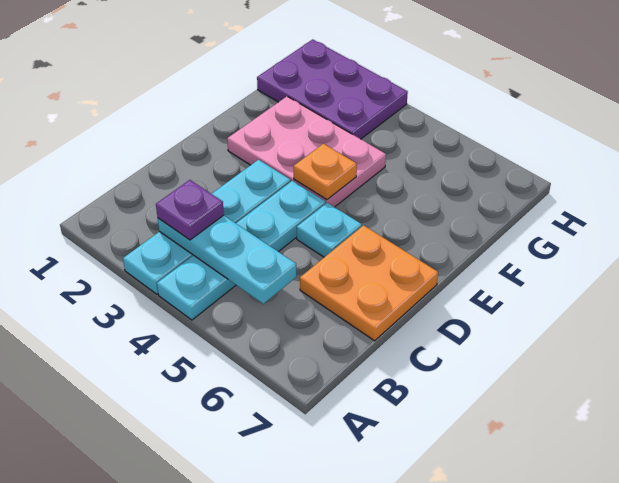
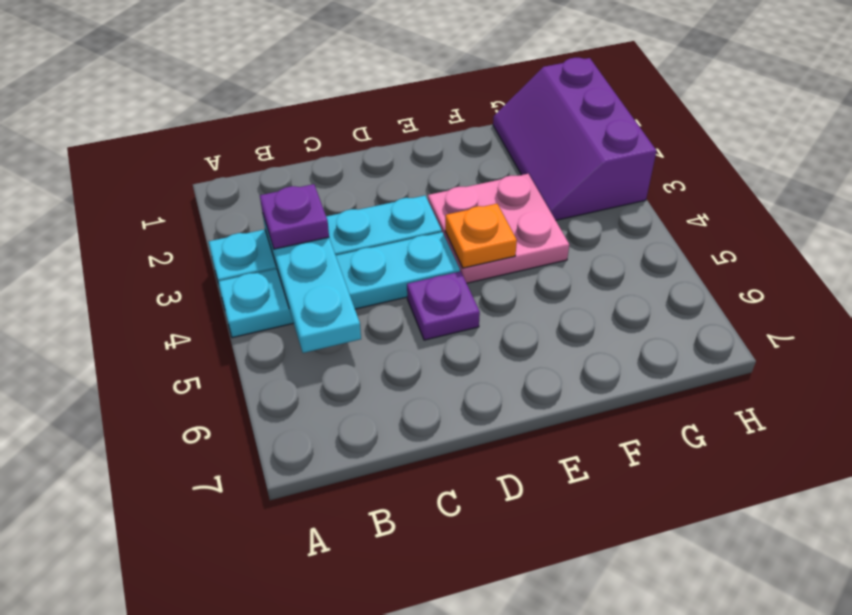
orange 2x2 plate [300,225,438,341] -> none
cyan 1x1 plate [297,203,362,257] -> purple 1x1 plate [407,271,480,340]
pink 2x3 plate [227,97,386,207] -> pink 2x2 plate [428,174,569,283]
purple 2x3 plate [257,39,408,139] -> purple 2x3 slope [493,58,656,220]

